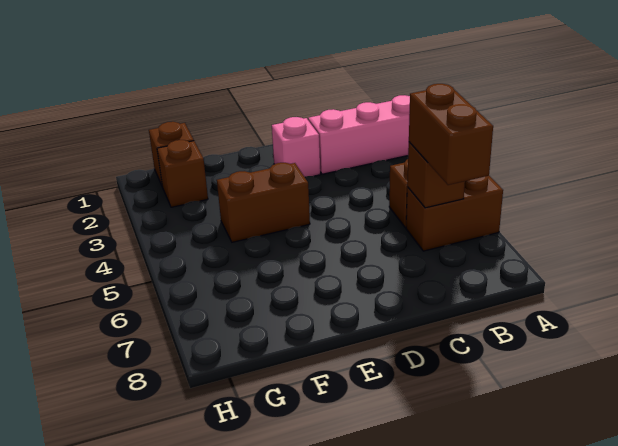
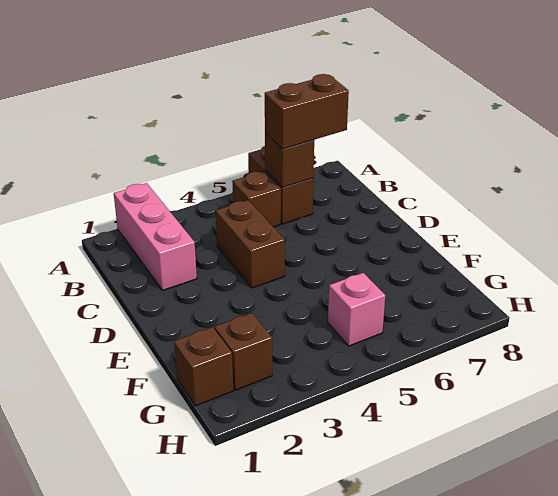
pink 1x1 brick [272,117,320,177] -> pink 1x1 brick moved to [328,273,385,346]
brown 1x2 brick [217,163,310,242] -> brown 1x2 brick moved to [216,200,285,288]

